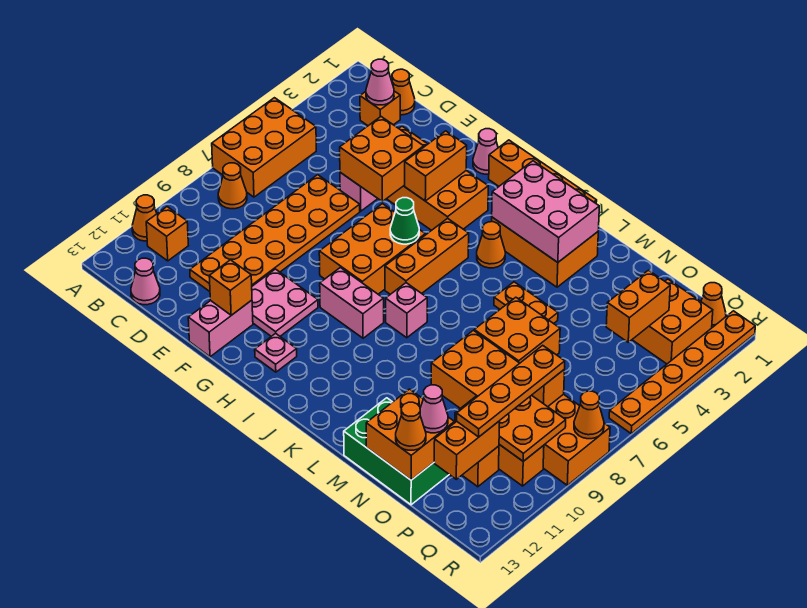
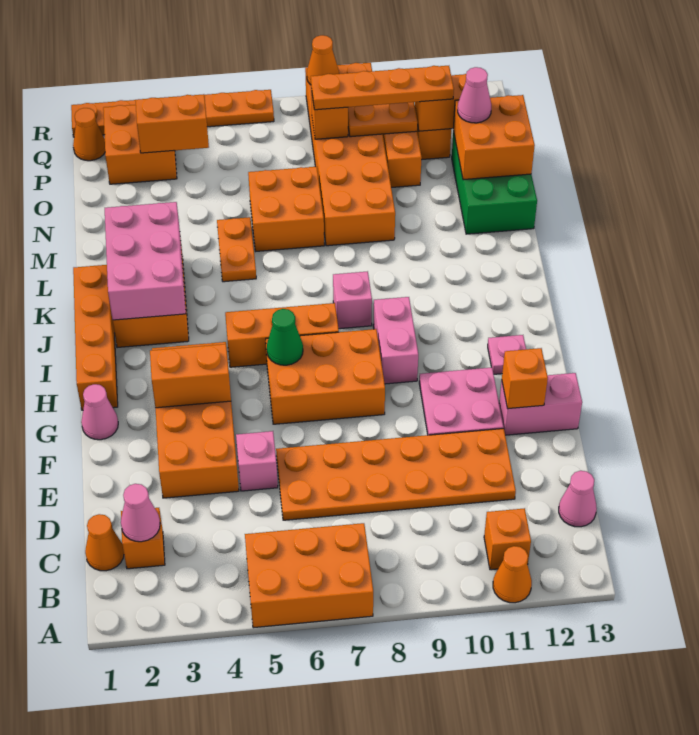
orange 1x1 cone [218,163,247,209] -> none
orange 2x2 brick [340,117,424,201] -> none
orange 1x1 cone [477,222,505,268] -> none
orange 1x1 cone [396,402,426,450] -> none

